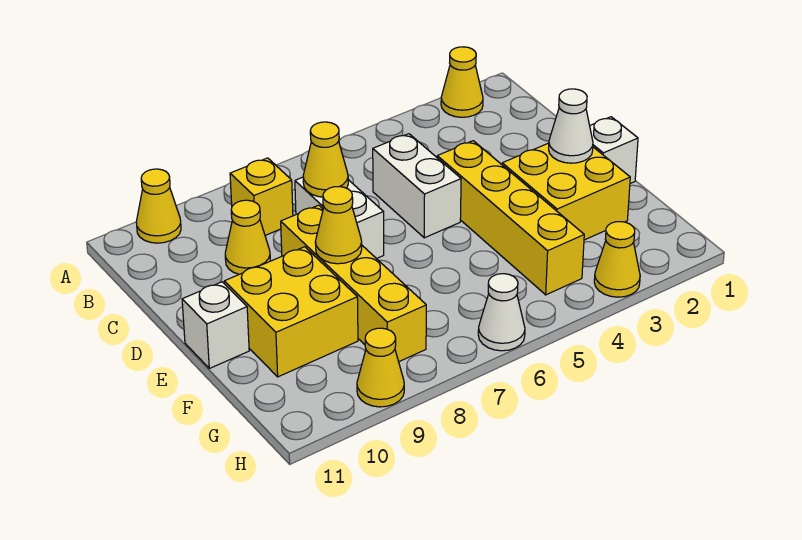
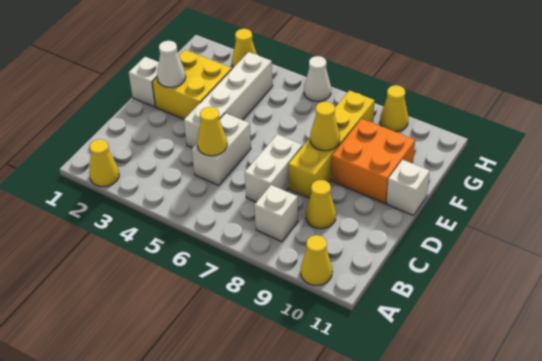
yellow 1x1 brick [230,158,293,235] -> white 1x1 brick [255,185,298,242]
yellow 1x1 cone [303,122,348,197] -> yellow 1x1 cone moved to [197,107,227,156]
yellow 1x4 brick [437,141,584,295] -> white 1x4 brick [184,52,273,148]
yellow 2x2 brick [224,247,358,377] -> orange 2x2 brick [331,119,415,203]

